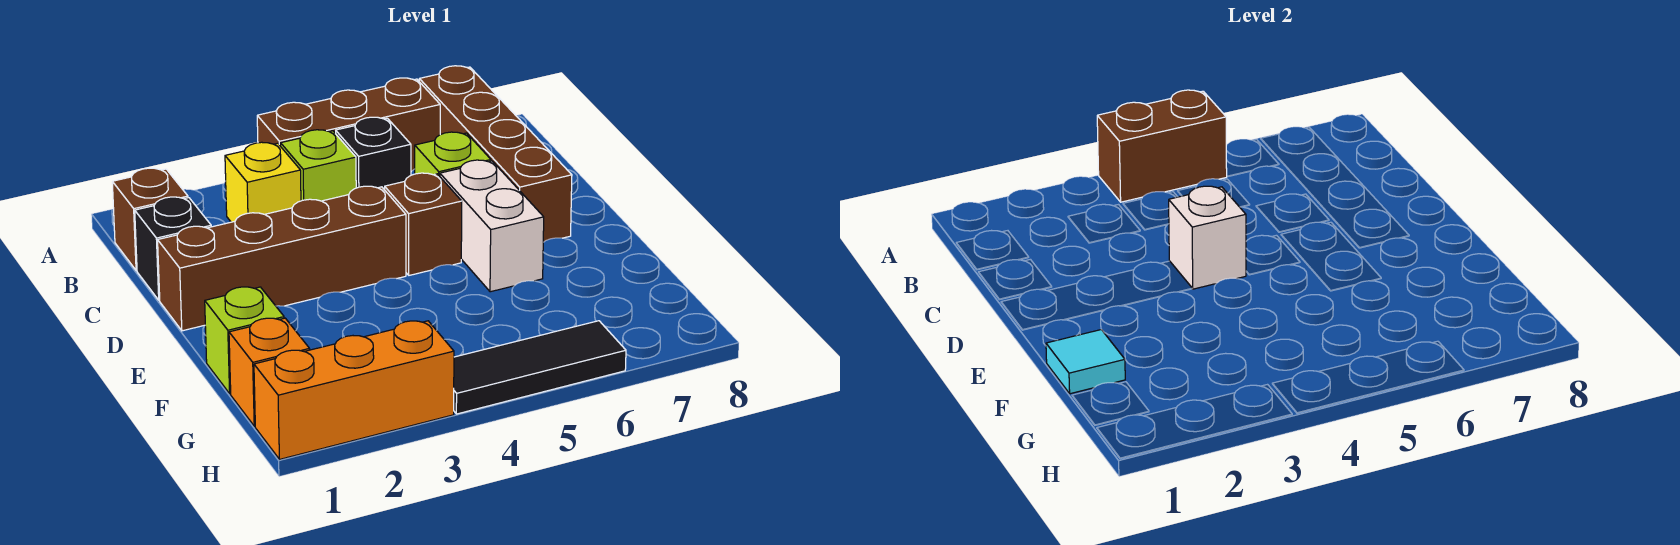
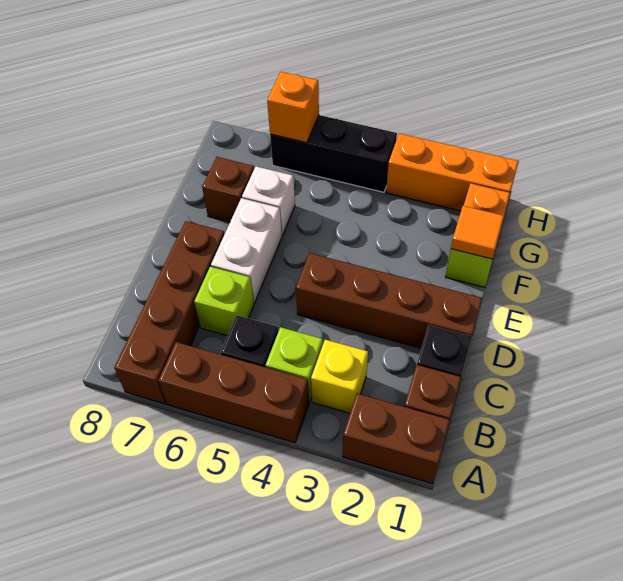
brown 1x2 brick [1097,90,1227,202] -> brown 1x2 brick moved to [343,393,450,484]
white 1x1 brick [1169,186,1246,289] -> white 1x1 brick moved to [242,166,295,236]
brown 1x1 brick [385,173,462,275] -> brown 1x1 brick moved to [202,157,254,222]
cyan 1x1 tile [1046,330,1125,394] -> orange 1x1 tile [451,206,504,259]
black 1x3 tile [454,321,626,414] -> black 1x3 brick [270,115,397,192]
none -> orange 1x1 brick [267,72,319,143]

